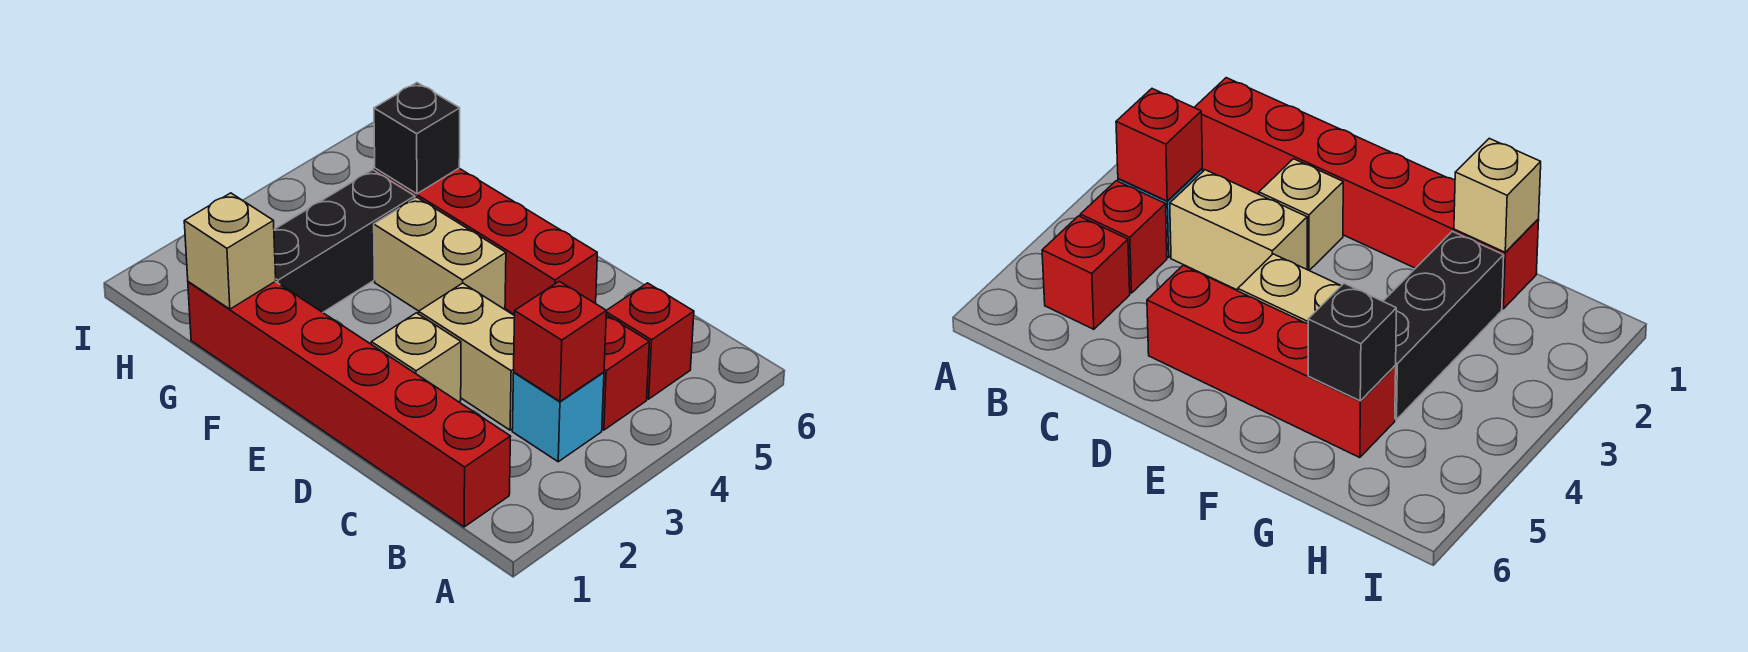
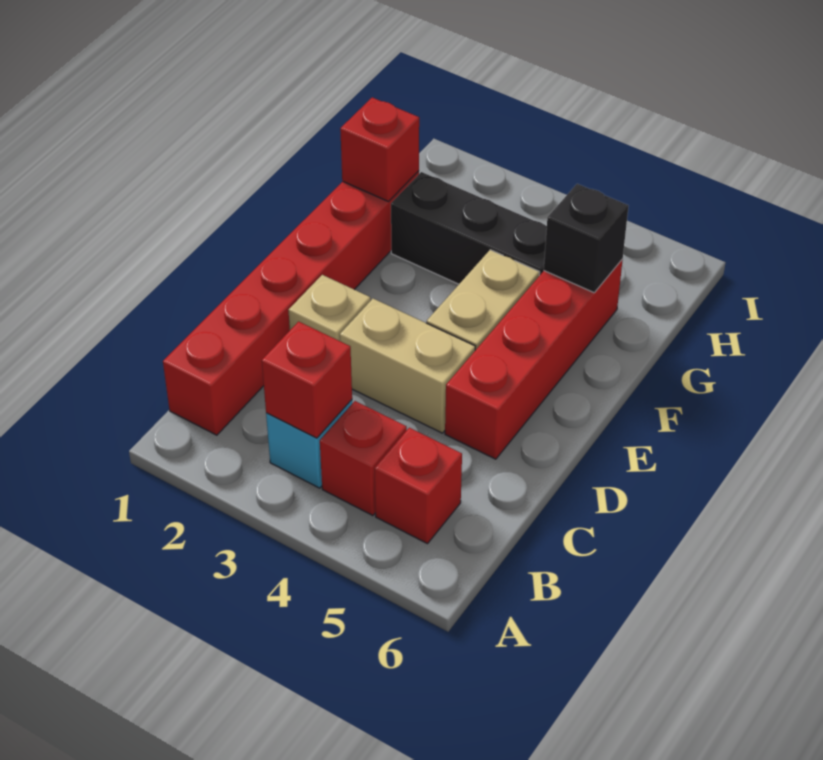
tan 1x2 brick [419,283,515,430] -> tan 1x2 brick turned to [340,299,475,433]
tan 1x1 brick [184,193,276,309] -> red 1x1 brick [340,97,419,202]

